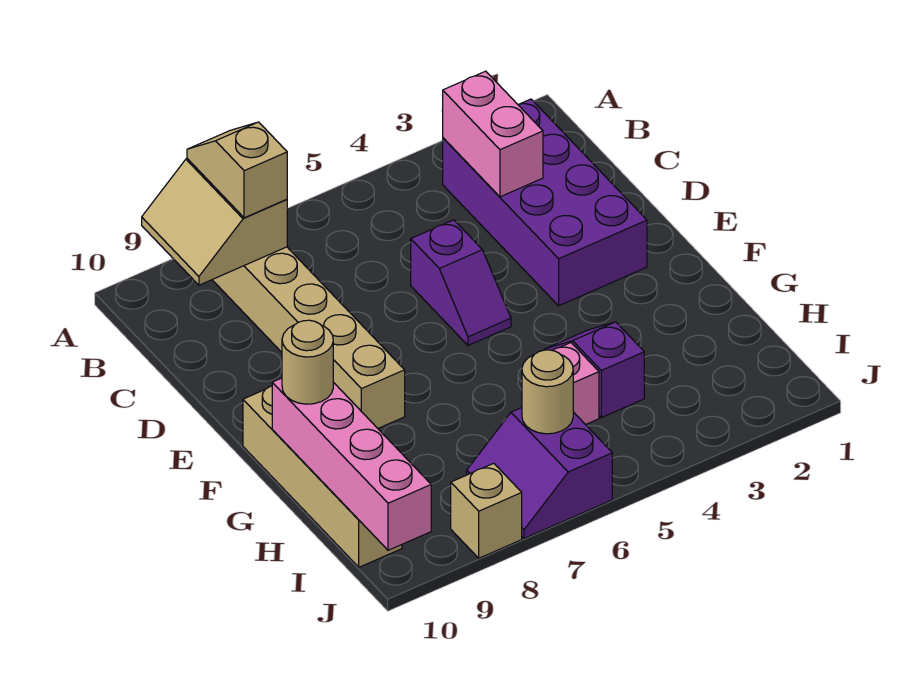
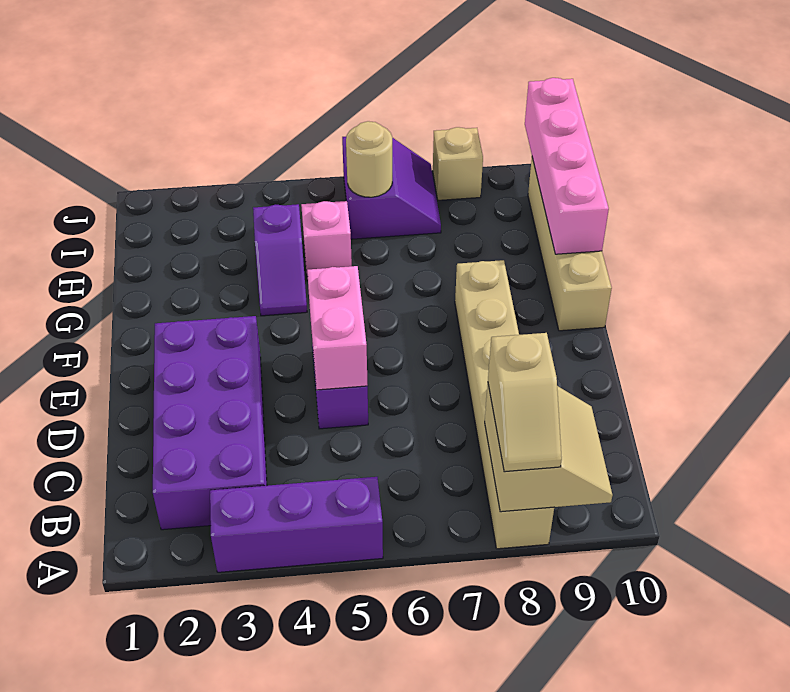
none -> purple 1x3 brick [210,477,383,572]
pink 1x2 brick [443,71,543,197] -> pink 1x2 brick moved to [307,266,368,390]
tan 1x1 round brick [282,320,333,404] -> none

